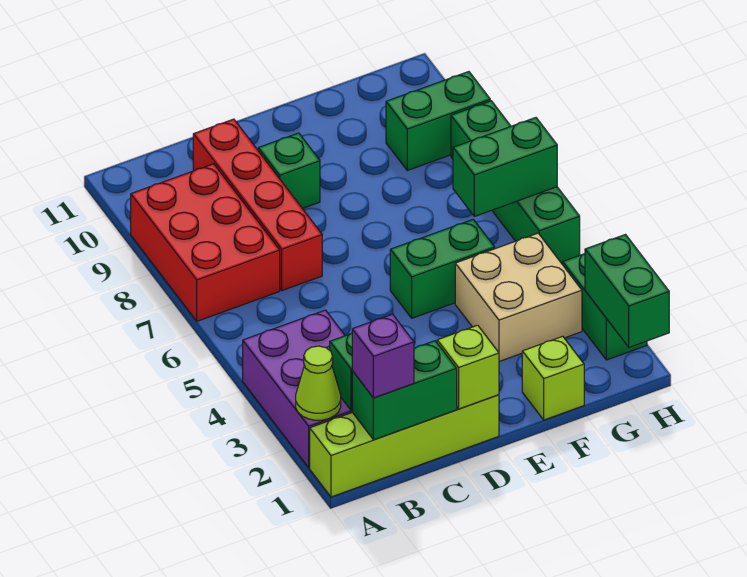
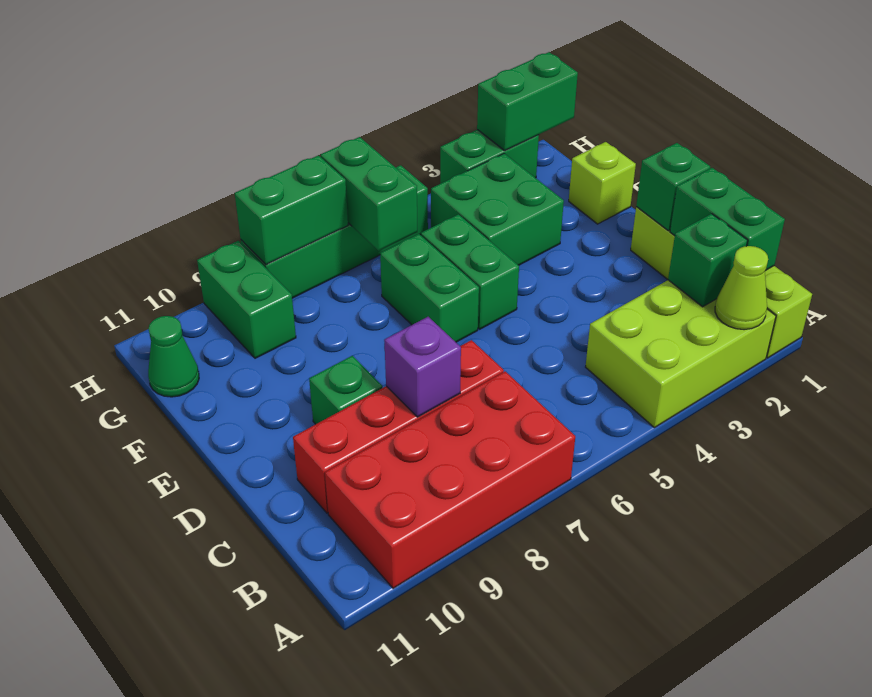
purple 2x3 brick [243,310,352,468] -> lime 2x3 brick [586,280,776,428]
red 2x3 brick [131,164,280,321] -> red 2x4 brick [325,371,575,588]
purple 1x1 brick [352,314,414,398] -> purple 1x1 brick moved to [384,317,461,417]
lime 1x1 brick [437,325,499,409] -> green 1x1 brick [636,143,710,231]
none -> green 1x2 brick [380,234,479,342]
tan 2x2 brick [455,233,582,361] -> green 2x2 brick [431,153,564,265]
none -> green 1x1 cone [148,316,199,397]
none -> green 1x2 brick [235,155,348,265]

